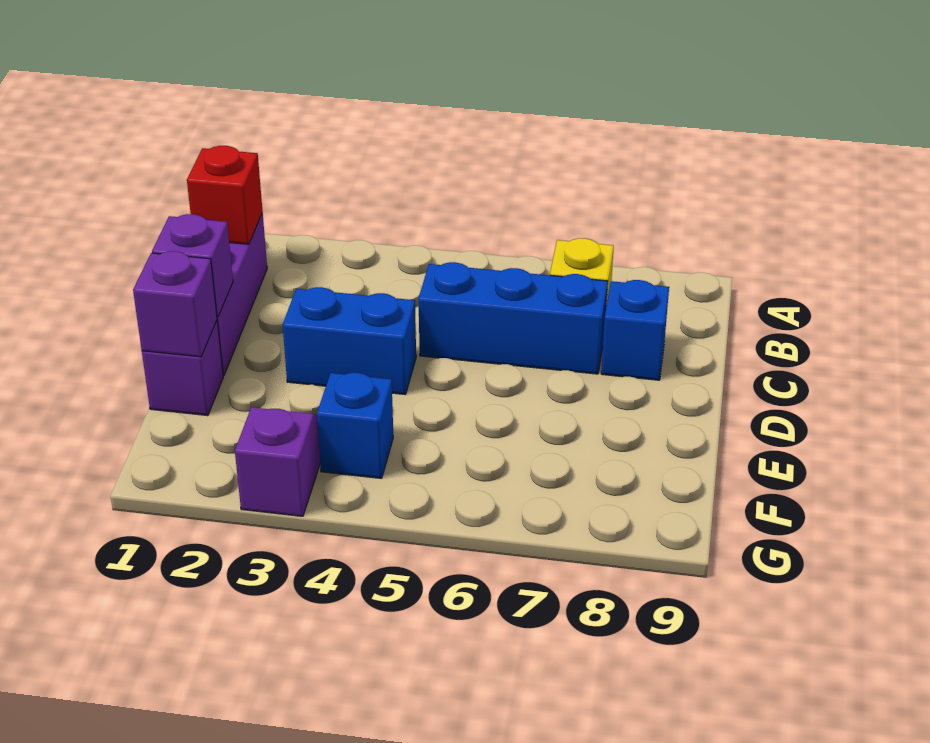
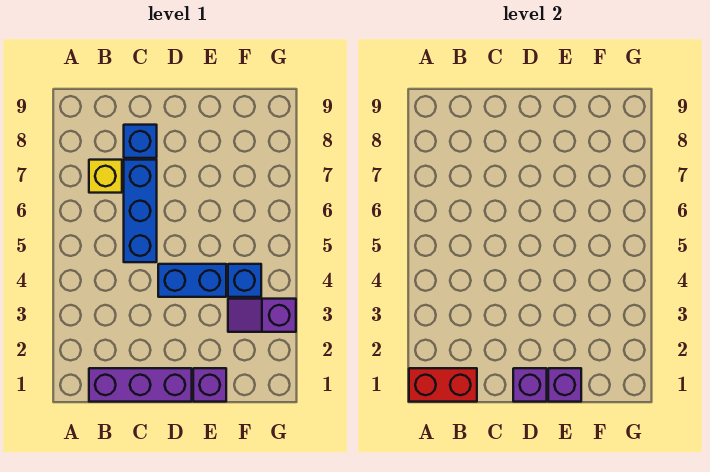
red 1x1 brick [187,146,263,244] -> red 1x2 brick [409,368,477,402]
blue 1x2 brick [283,287,416,394] -> blue 1x2 brick turned to [158,264,226,297]

